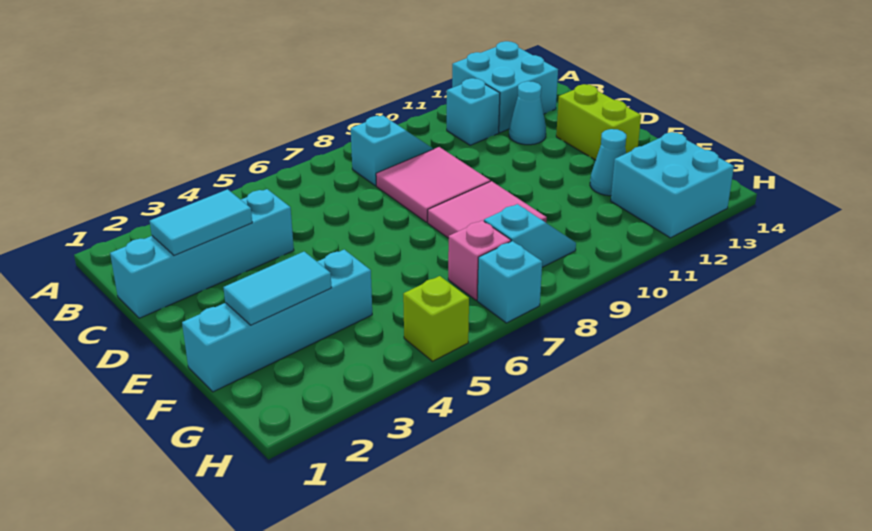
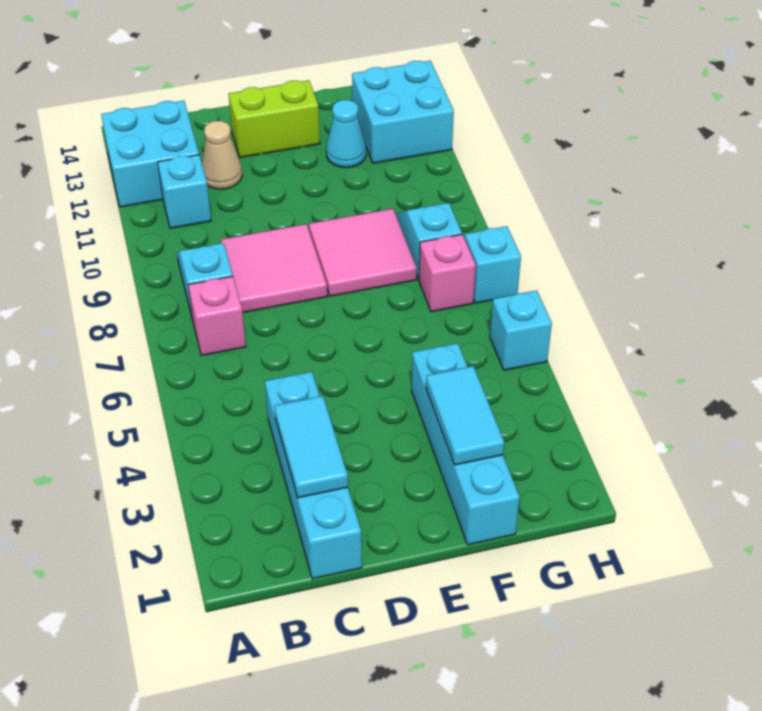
none -> pink 1x1 brick [188,276,246,356]
cyan 1x1 cone [509,81,546,145] -> tan 1x1 cone [202,121,242,189]
lime 1x1 brick [403,276,469,361] -> cyan 1x1 brick [490,290,552,370]

